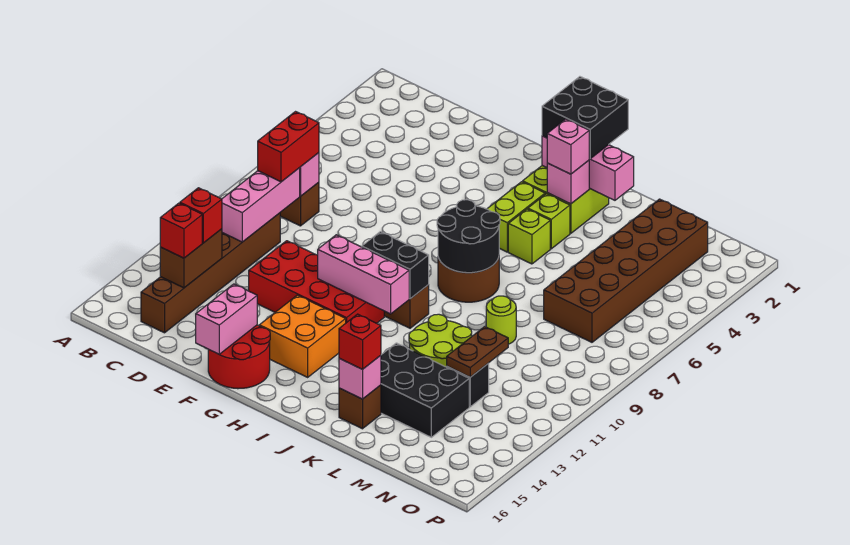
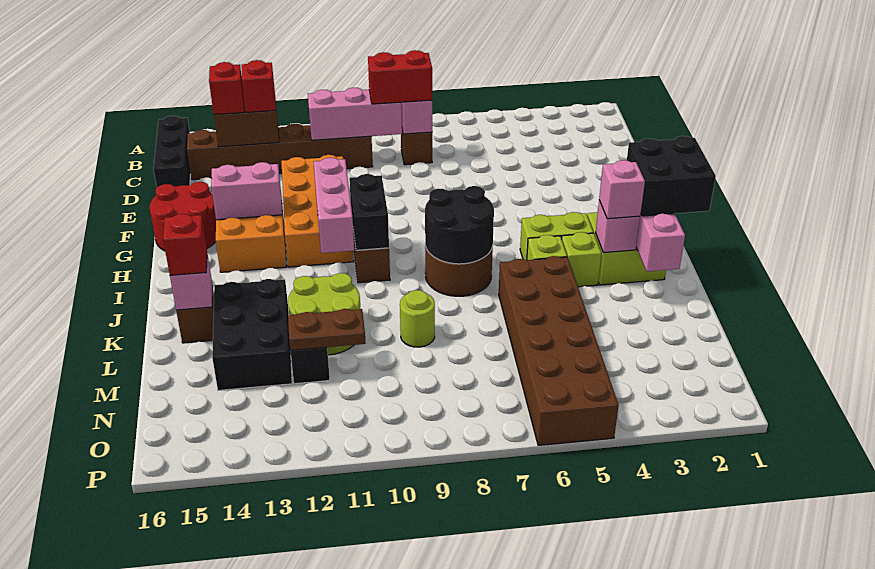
none -> black 1x3 brick [153,116,191,187]
red 2x4 brick [249,241,384,323] -> orange 2x4 brick [281,155,354,267]
pink 1x2 brick [196,284,257,354] -> pink 1x2 brick moved to [211,162,282,220]
brown 2x6 brick [544,199,708,342] -> brown 2x6 brick turned to [499,256,619,445]

